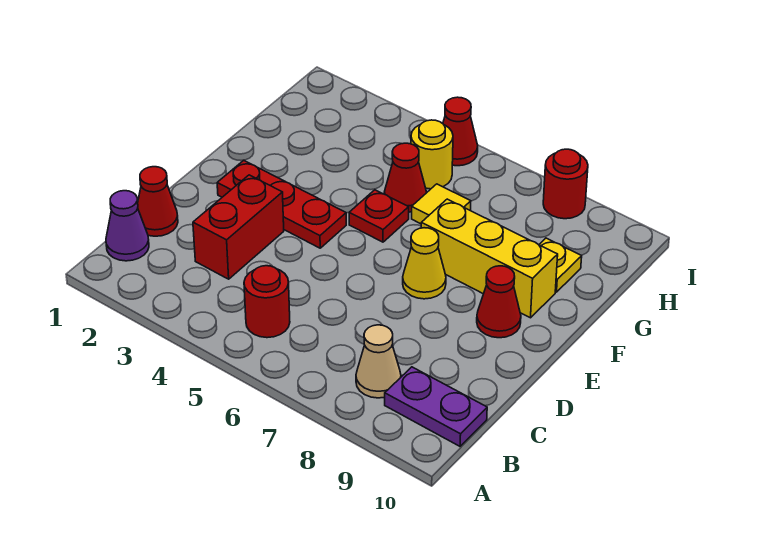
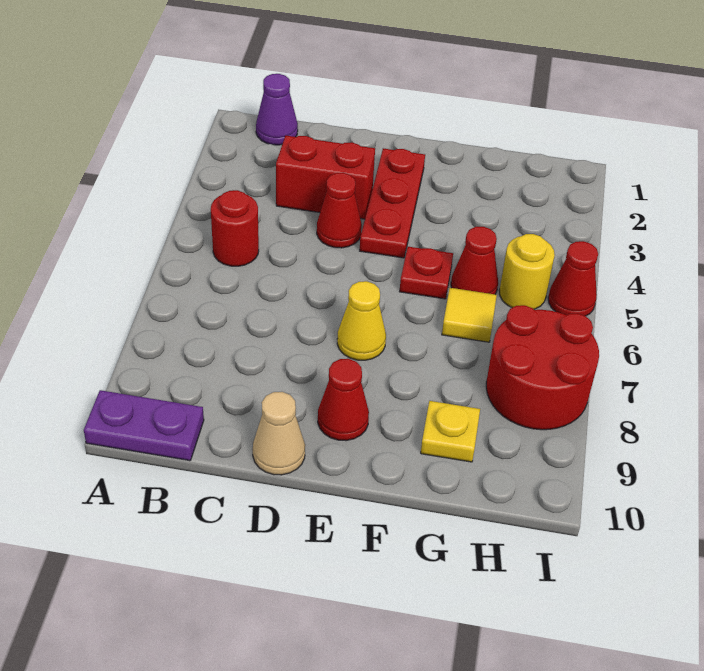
tan 1x1 cone [356,325,401,398] -> tan 1x1 cone moved to [253,392,305,475]
purple 1x2 plate [385,367,487,446] -> purple 1x2 plate turned to [84,390,204,461]
red 1x1 cone [138,167,178,236] -> red 1x1 cone moved to [317,173,362,248]
yellow 1x3 brick [421,199,558,318] -> none
red 1x1 round brick [543,149,588,219] -> red 2x2 round brick [486,305,599,430]

